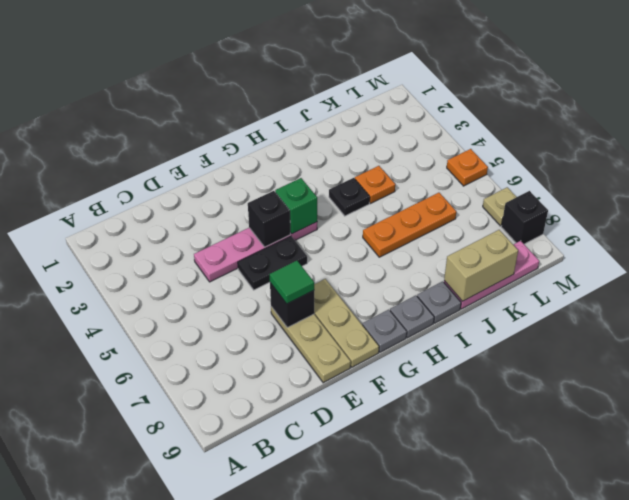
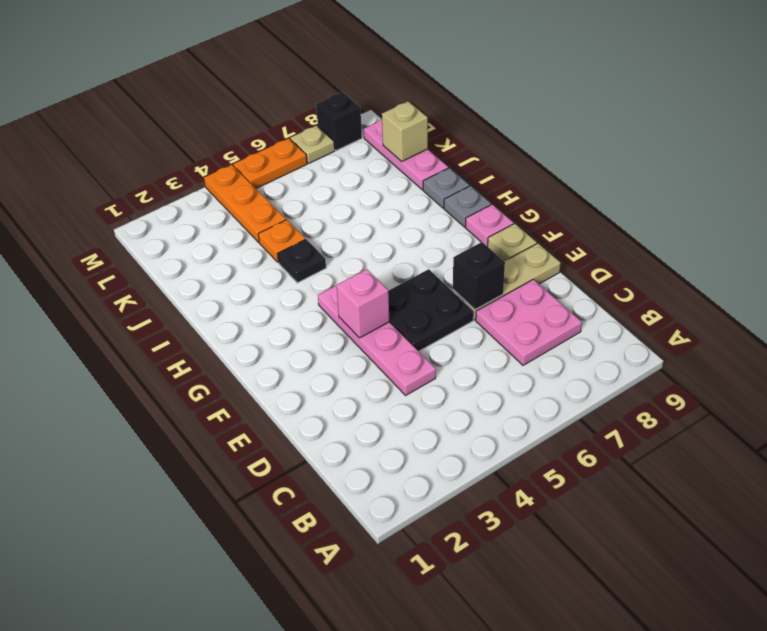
none -> pink 2x2 plate [476,279,582,365]
black 1x2 plate [238,236,307,290] -> black 2x2 plate [388,269,474,351]
green 1x1 tile [270,261,314,304] -> none
black 1x1 brick [248,191,290,247] -> pink 1x1 brick [336,269,389,338]
tan 1x3 plate [314,279,379,367] -> tan 1x1 plate [487,224,537,261]
green 1x1 brick [275,178,317,234] -> none
grey 1x1 plate [362,310,407,352] -> pink 1x1 plate [465,204,514,246]
orange 1x3 plate [363,193,456,257] -> orange 1x3 plate moved to [204,165,286,242]
tan 1x2 brick [444,230,518,301] -> tan 1x1 brick [382,101,428,161]
orange 1x1 plate [447,149,488,186] -> orange 1x2 plate [233,138,307,188]

